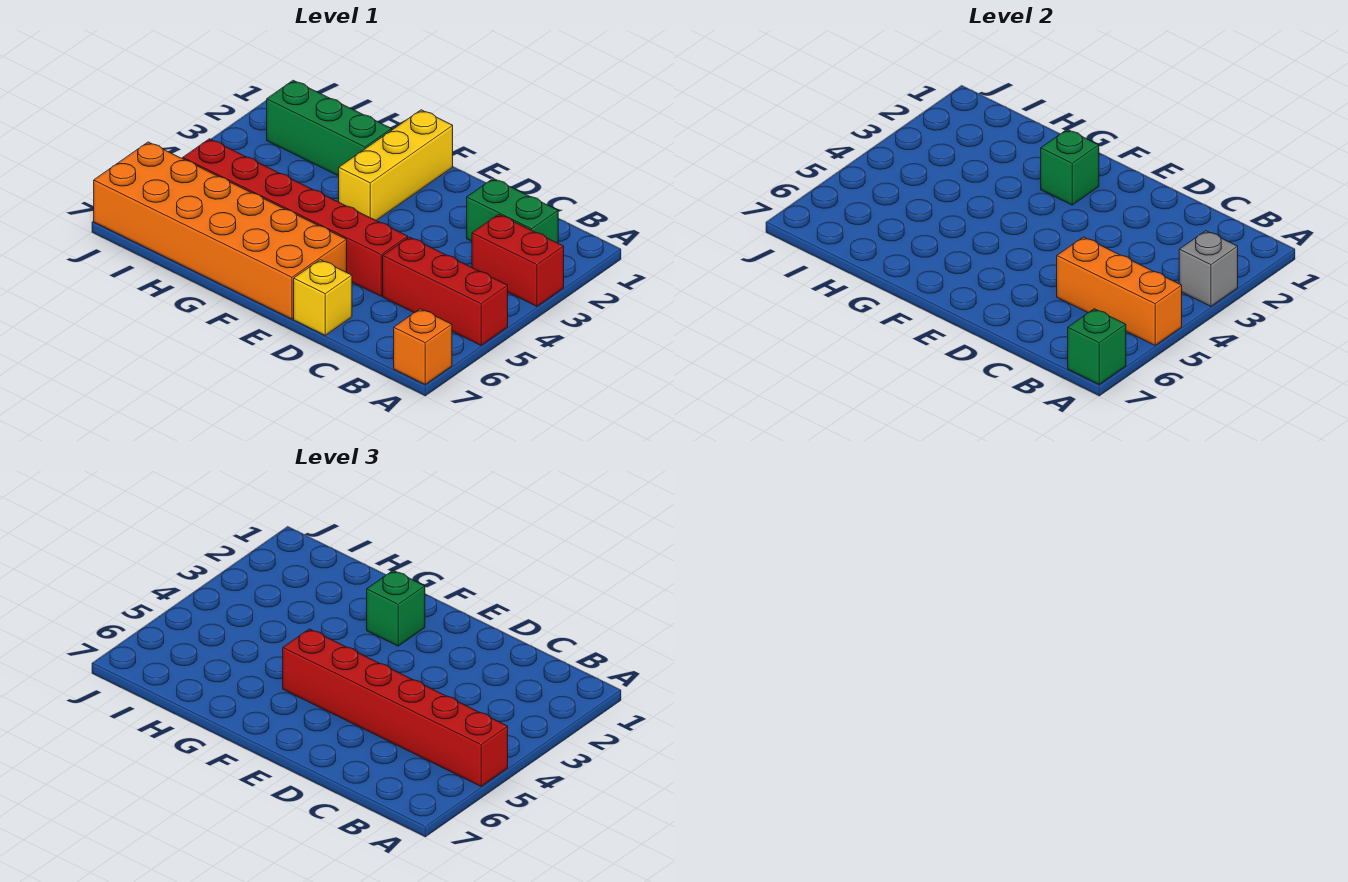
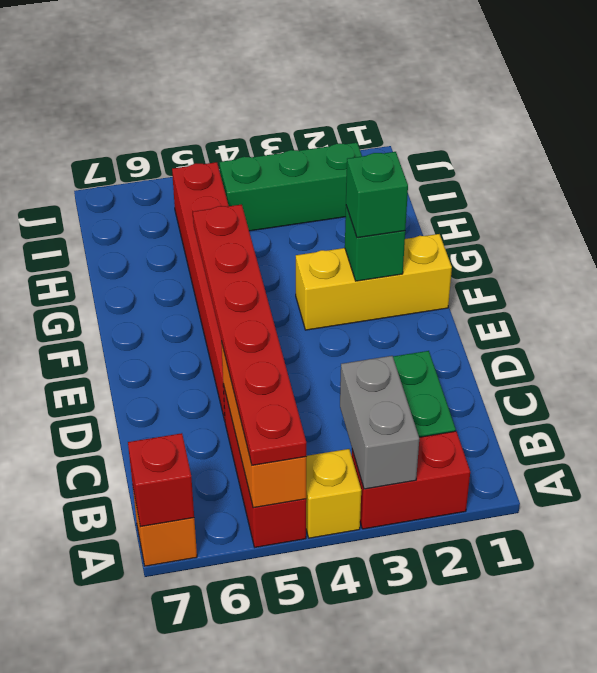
red 1x2 brick [472,214,564,306] -> red 1x2 brick turned to [352,431,470,529]
grey 1x1 brick [1179,231,1238,306] -> grey 1x2 brick [340,356,419,489]
red 1x6 brick [283,629,508,786] -> red 1x6 plate [193,204,306,465]
green 1x1 brick [1068,309,1126,384] -> red 1x1 brick [128,433,194,527]
yellow 1x1 brick [294,260,352,335] -> yellow 1x1 brick moved to [306,449,361,538]
orange 2x6 brick [94,142,347,319] -> none
green 1x3 brick [267,80,392,176] -> green 1x3 brick turned to [219,143,362,231]

